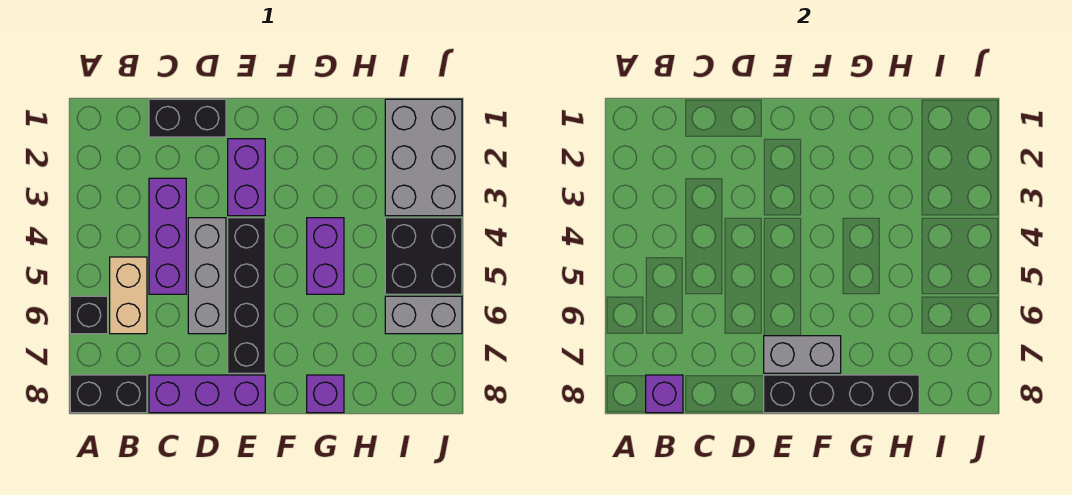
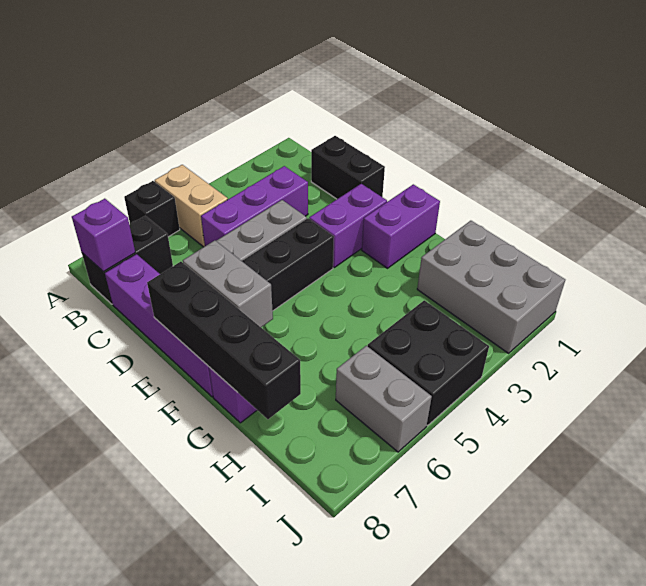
black 1x2 brick [70,375,147,413] -> black 1x2 brick turned to [82,216,173,304]
tan 1x2 brick [110,257,147,334] -> tan 1x2 brick turned to [155,165,228,247]
purple 1x3 brick [149,375,265,413] -> purple 1x4 brick [105,254,213,397]
purple 1x2 brick [307,218,344,294] -> purple 1x2 brick moved to [362,184,440,268]
grey 2x3 brick [385,99,462,216] -> grey 2x3 brick turned to [417,221,565,353]

